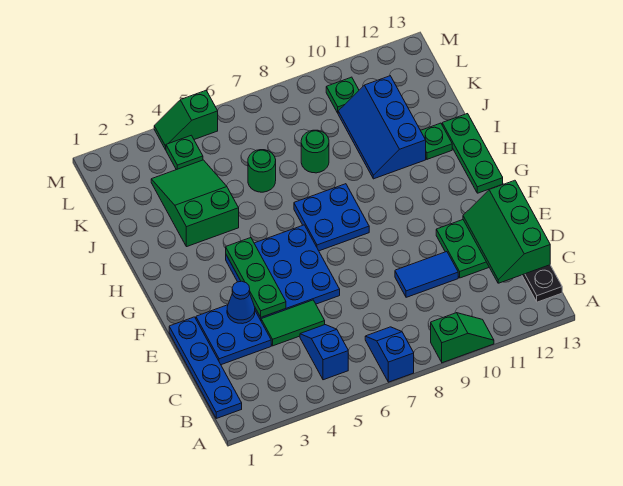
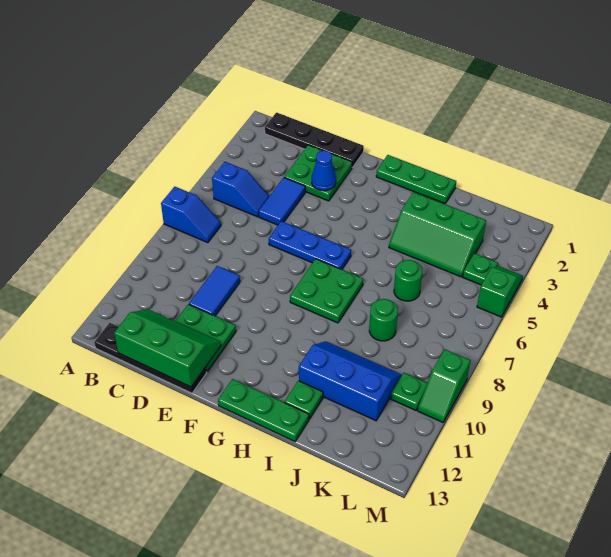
green 1x2 slope [431,313,494,363] -> green 1x2 slope moved to [418,350,470,422]
blue 1x4 plate [169,317,242,418] -> black 1x4 plate [265,113,364,167]
blue 2x2 plate [196,305,271,365] -> green 2x2 plate [284,145,352,201]
green 1x2 tile [261,300,325,346] -> blue 1x2 tile [259,178,305,225]
blue 3x3 plate [226,225,340,320] -> blue 1x3 plate [269,221,351,269]
green 1x3 plate [226,238,286,317] -> green 1x3 plate moved to [376,155,456,204]
blue 2x2 plate [294,184,369,251] -> green 2x2 plate [290,259,363,323]
green 2x3 slope [151,160,239,247] -> green 2x3 slope turned to [389,192,486,277]

